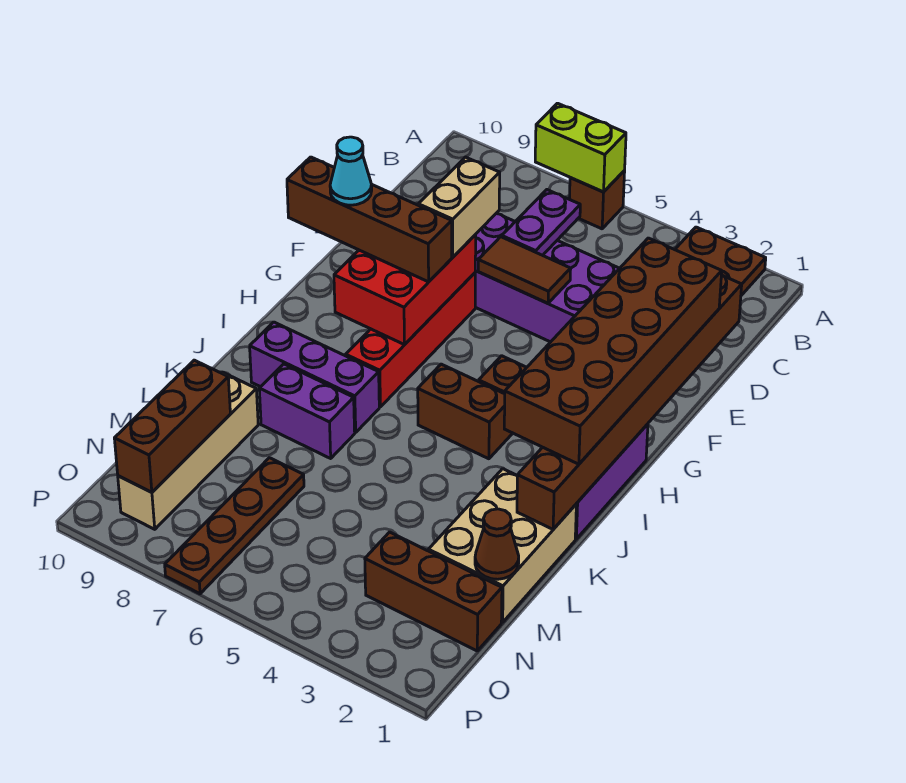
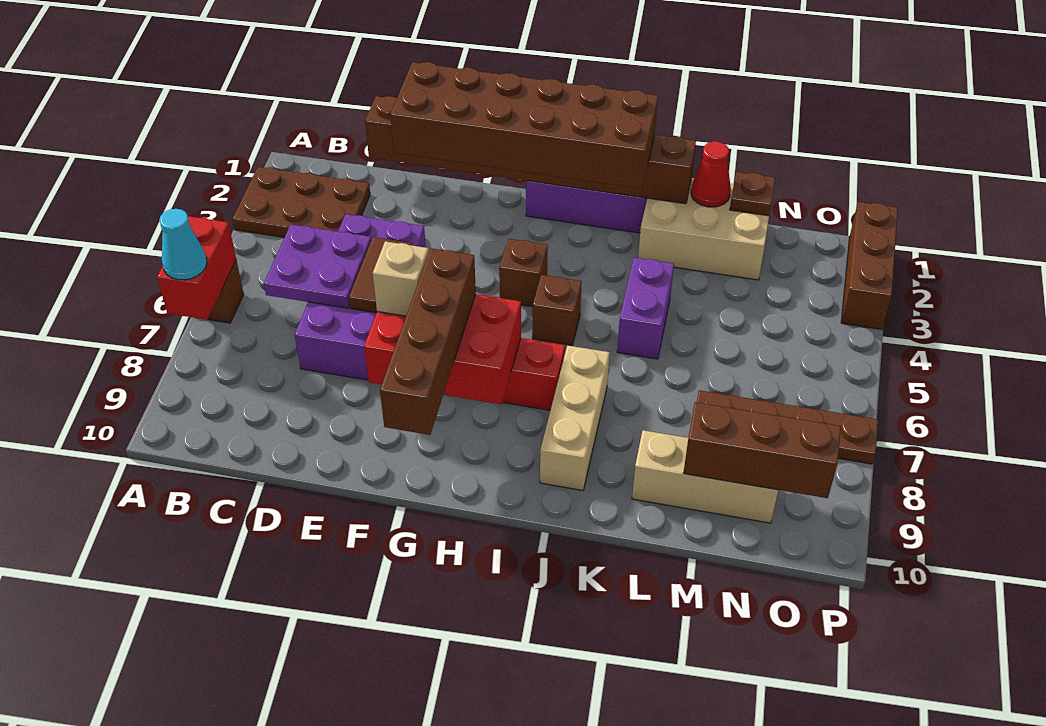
lime 1x2 brick [535,103,626,192] -> red 1x2 brick [157,216,236,320]
purple 1x2 plate [502,190,580,255] -> purple 2x2 plate [264,224,371,308]
tan 1x2 brick [418,157,500,257] -> tan 1x1 brick [373,241,429,316]
cyan 1x1 cone [330,137,372,205] -> cyan 1x1 cone moved to [159,209,207,280]
brown 1x2 brick [418,364,512,459] -> brown 1x1 brick [532,275,582,345]
purple 1x3 brick [250,322,379,432] -> tan 1x3 brick [540,345,610,490]
purple 1x2 brick [259,364,355,458] -> purple 1x2 brick moved to [617,258,674,359]
none -> red 1x1 cone [691,141,731,207]
tan 1x4 brick [118,372,258,529] -> tan 1x3 brick [632,430,778,523]
brown 1x1 cone [475,509,519,579] -> brown 1x1 plate [730,172,775,216]
brown 1x3 brick [365,532,502,651] -> brown 1x3 brick moved to [841,202,898,330]

